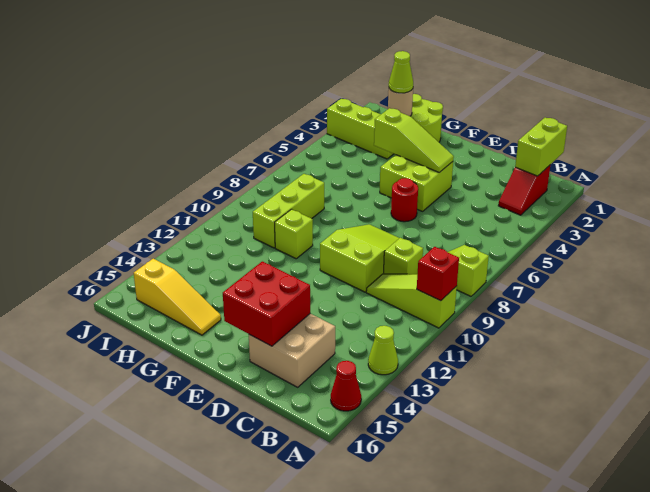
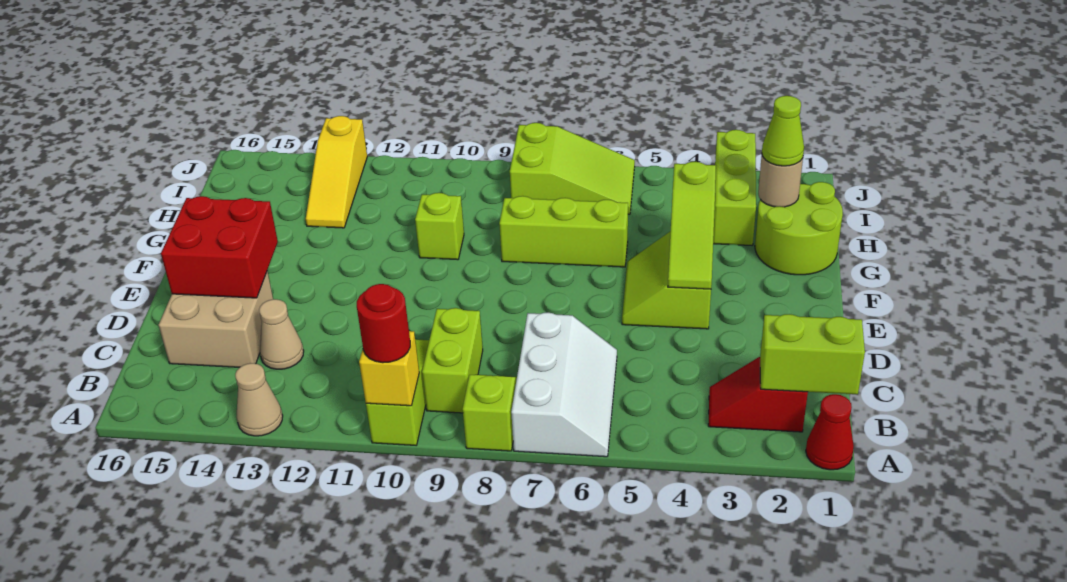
none -> white 2x3 slope [511,313,617,457]
red 1x1 brick [417,247,459,301] -> yellow 1x1 brick [359,331,419,406]
lime 1x1 cone [368,326,398,375] -> tan 1x1 cone [235,363,283,436]
red 1x1 cone [331,361,361,411] -> red 1x1 cone moved to [806,394,854,470]
lime 1x1 brick [384,238,423,274] -> lime 1x2 brick [422,308,483,413]
none -> tan 1x1 cone [259,299,304,369]
lime 2x3 slope [320,224,399,292] -> lime 2x3 slope moved to [510,123,635,214]
lime 2x2 brick [380,155,453,211] -> lime 2x2 slope [622,231,711,329]
red 1x1 round brick [391,178,418,222] -> red 1x1 round brick moved to [357,284,410,363]
yellow 1x3 slope [134,259,221,335] -> yellow 1x3 slope moved to [306,116,367,228]
lime 1x3 brick [253,174,324,248] -> lime 1x3 brick moved to [499,196,628,267]

